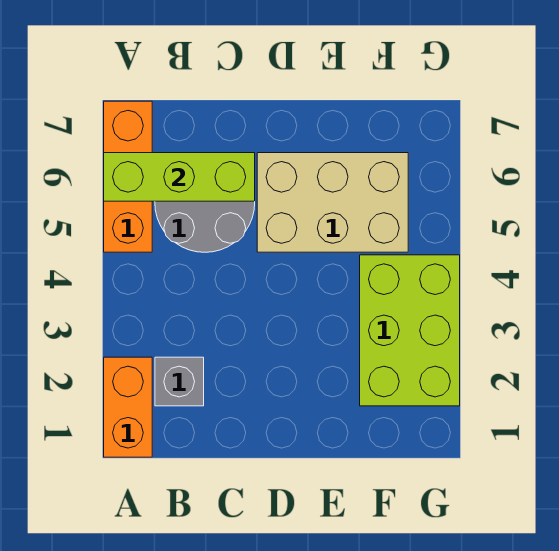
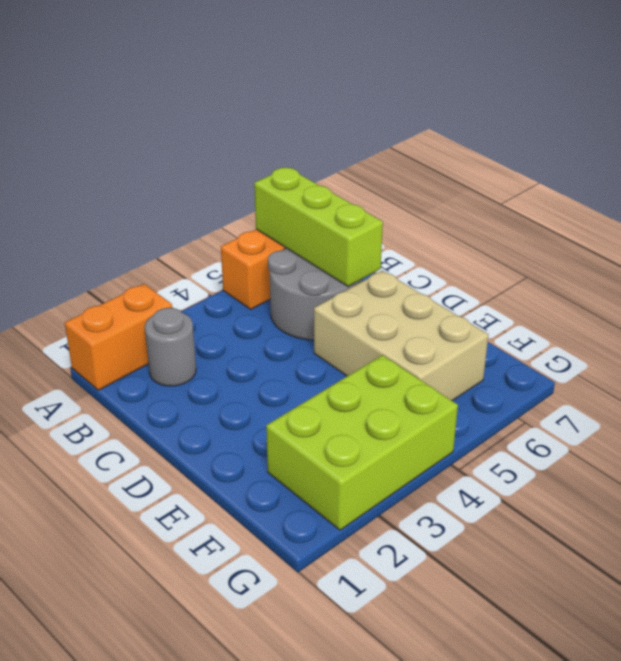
grey 1x1 brick [155,357,204,406] -> grey 1x1 round brick [145,308,196,386]

